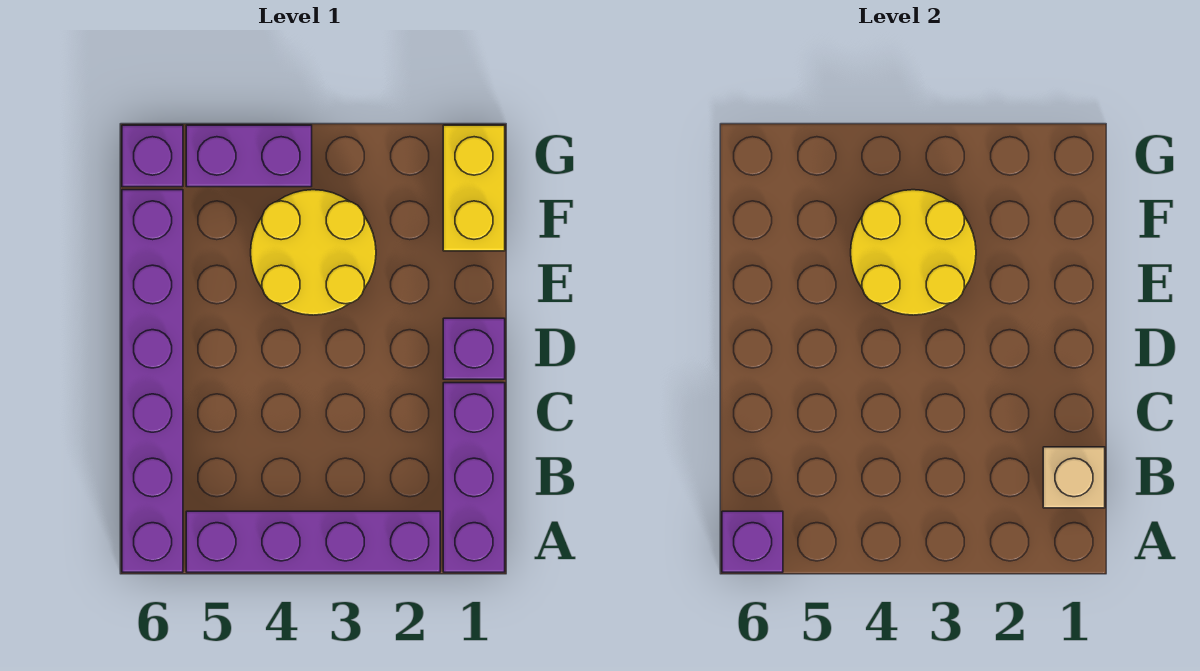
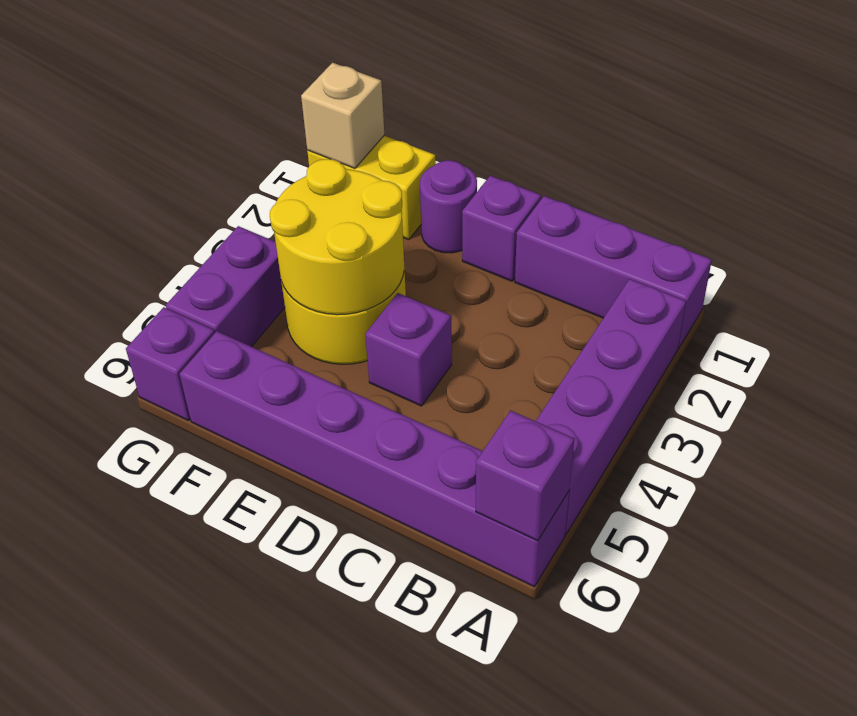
tan 1x1 brick [1043,447,1105,508] -> tan 1x1 brick moved to [301,63,384,168]
none -> purple 1x1 brick [365,293,452,406]
none -> purple 1x1 round brick [420,160,477,253]

